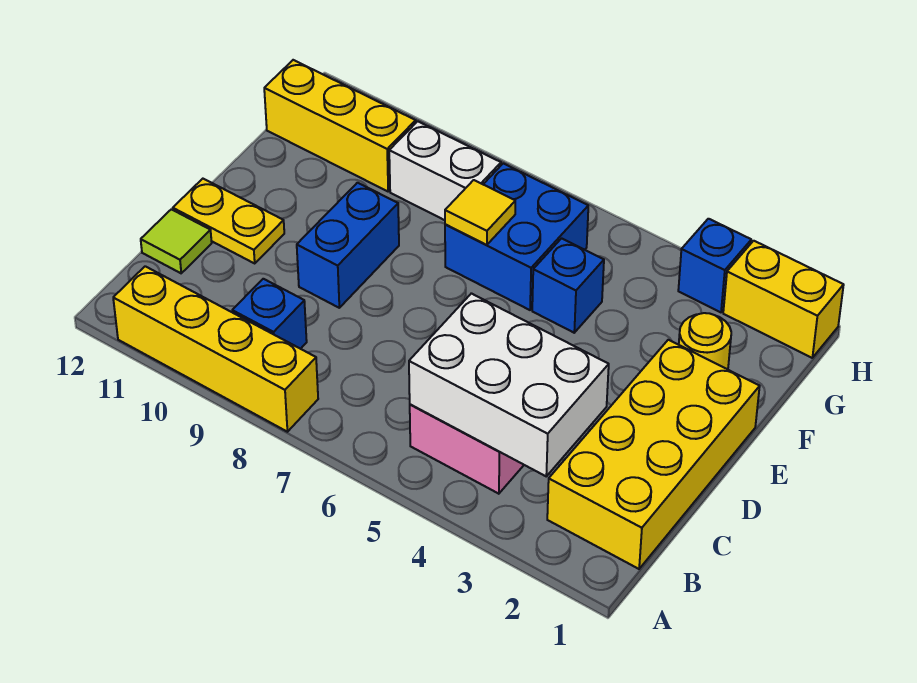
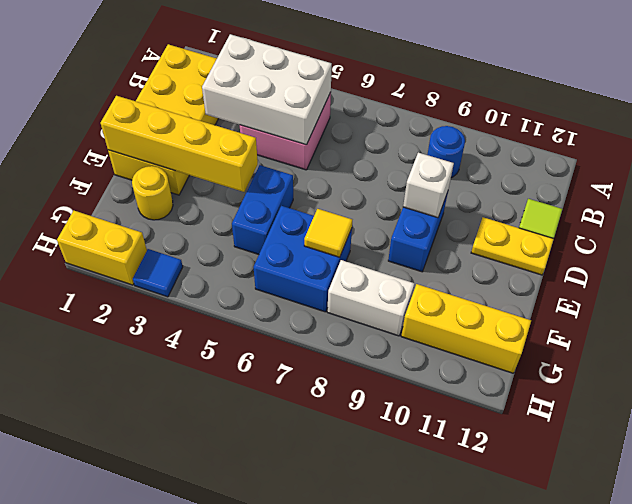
yellow 1x4 brick [113,266,318,432] -> yellow 1x4 brick moved to [101,96,258,192]
blue 1x1 brick [232,279,307,349] -> blue 1x1 round brick [427,126,465,178]
none -> white 1x1 brick [403,153,454,218]
blue 1x1 brick [532,238,604,333] -> blue 1x2 brick [232,165,293,255]
blue 1x1 brick [678,219,751,312] -> blue 1x1 tile [133,249,183,297]

